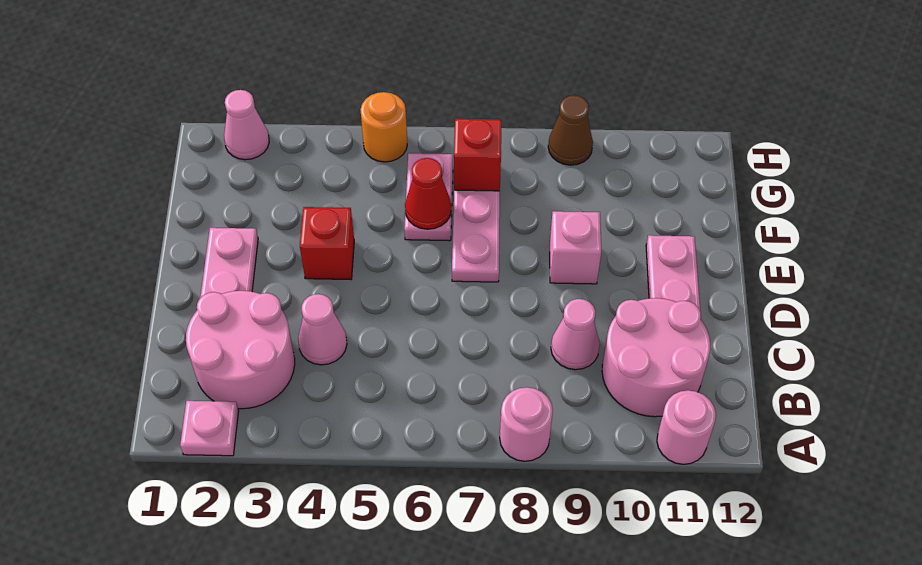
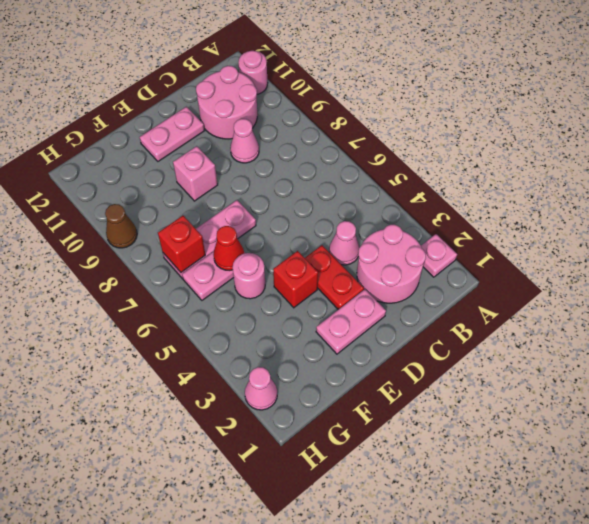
pink 1x1 round brick [500,387,553,461] -> pink 1x1 round brick moved to [233,253,265,299]
none -> red 1x2 plate [305,245,364,310]
orange 1x1 round brick [360,92,407,162] -> none

